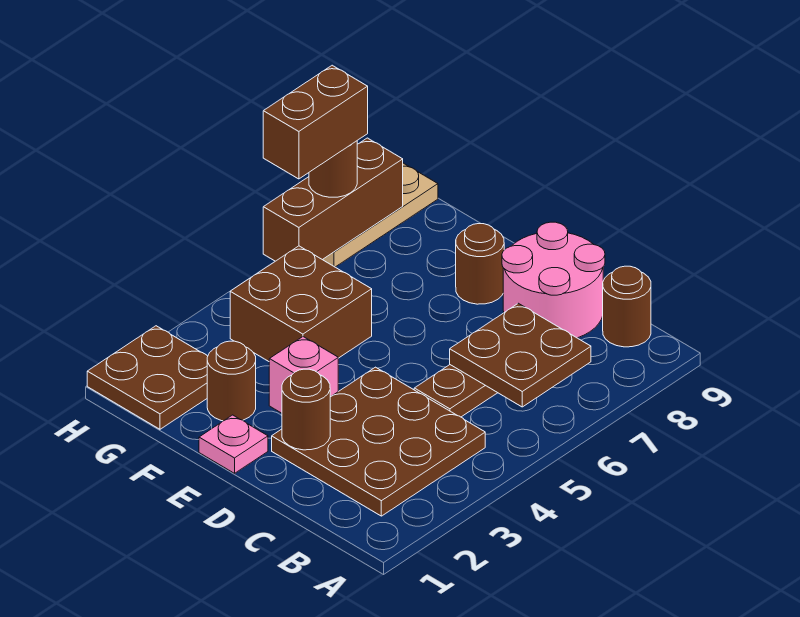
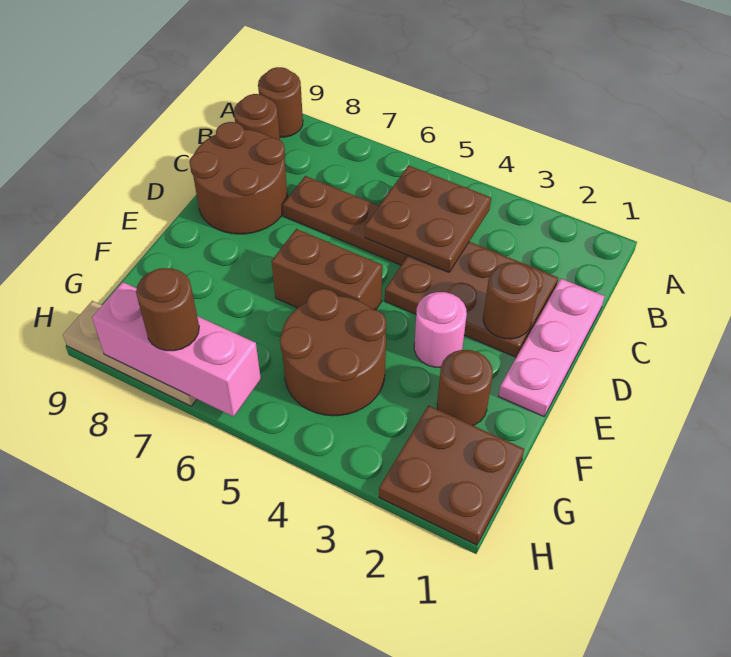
brown 3x3 plate [272,367,485,516] -> brown 2x3 plate [385,242,558,357]
brown 2x2 plate [450,303,591,407] -> brown 2x2 plate moved to [365,166,491,272]
pink 2x2 round brick [502,222,605,338] -> brown 2x2 round brick [189,122,288,234]
pink 1x1 plate [199,415,268,473] -> pink 1x3 plate [499,279,605,416]
pink 1x1 brick [269,337,338,413] -> pink 1x1 round brick [414,292,467,367]
brown 1x1 round brick [456,224,504,304] -> brown 1x1 round brick moved to [258,67,303,137]
brown 2x2 brick [230,246,372,361] -> brown 2x2 round brick [280,289,386,416]
brown 1x3 brick [263,138,403,261] -> pink 1x3 brick [92,282,261,417]
brown 1x2 brick [263,65,368,179] -> brown 1x2 brick moved to [272,229,382,310]

